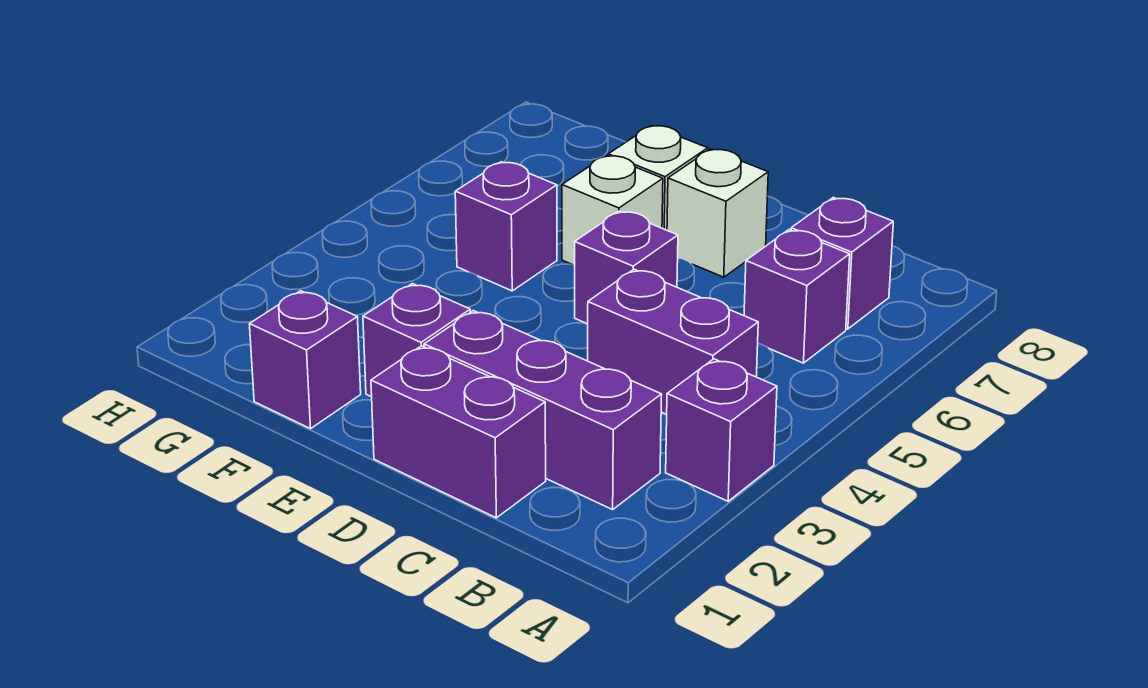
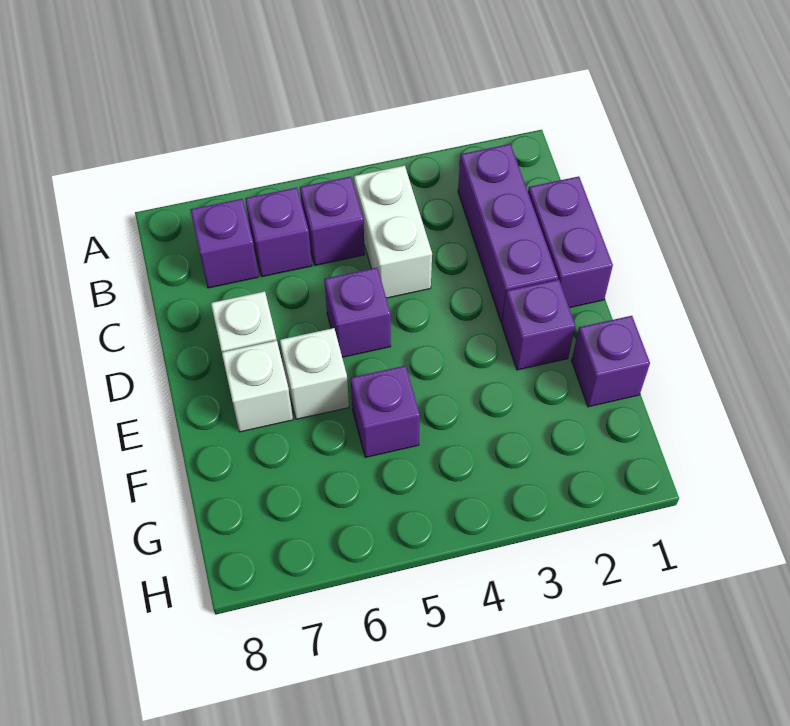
purple 1x1 brick [666,359,777,501] -> purple 1x1 brick moved to [300,177,365,265]
purple 1x2 brick [588,269,758,415] -> white 1x2 brick [354,166,432,298]

